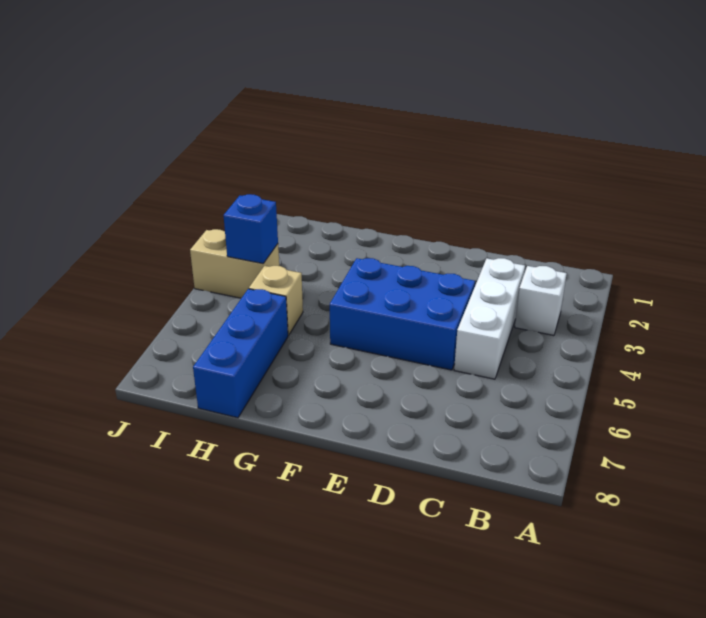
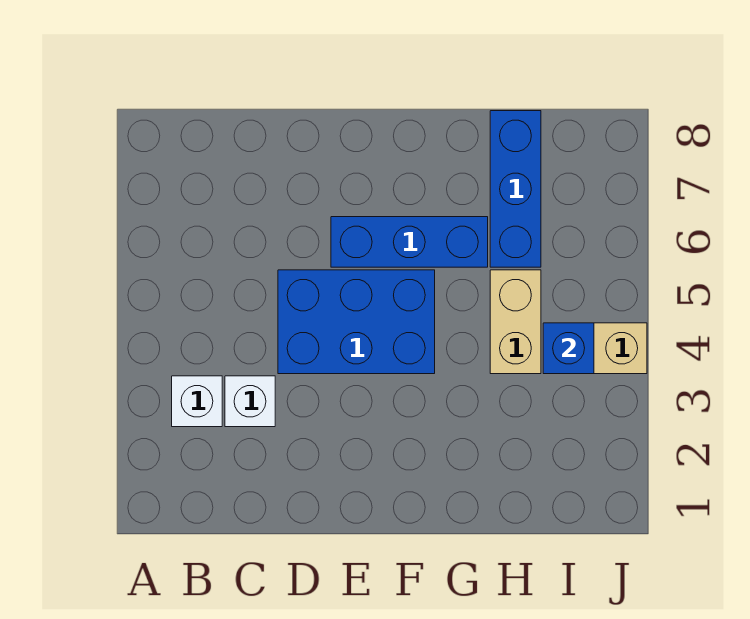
white 1x3 brick [454,258,525,379] -> white 1x1 brick [225,376,275,427]
none -> blue 1x3 brick [331,217,488,267]
tan 1x1 brick [249,266,303,335] -> tan 1x2 brick [490,270,541,374]

